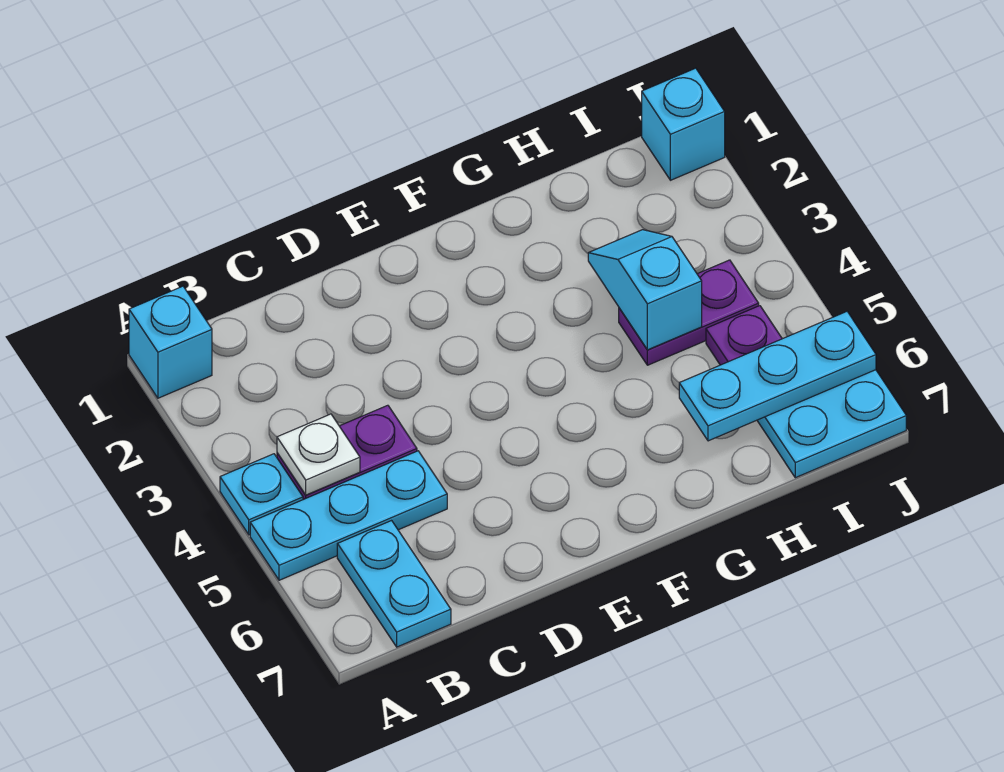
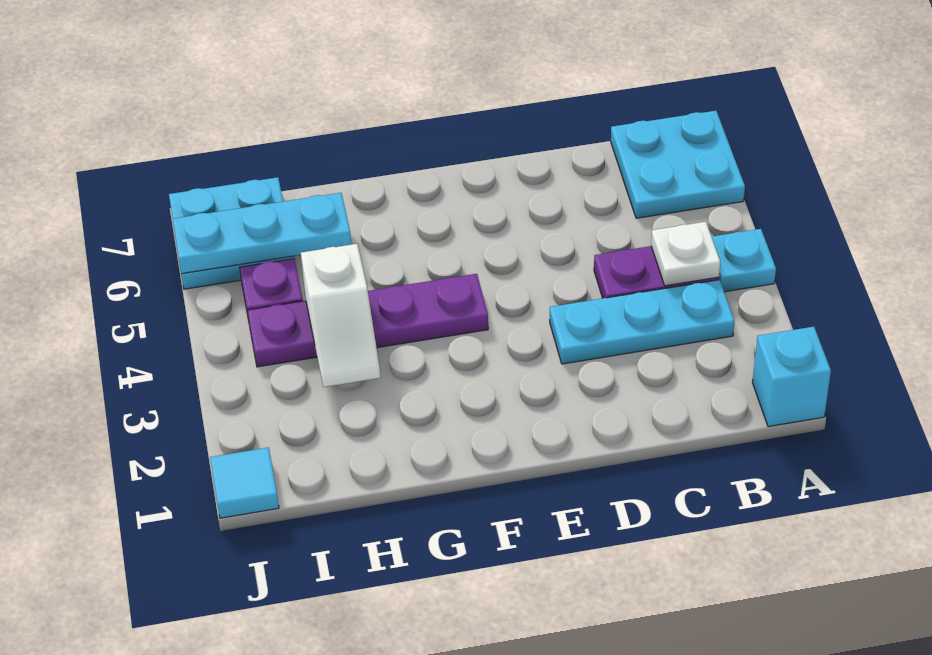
cyan 1x3 plate [250,451,447,580] -> cyan 1x3 plate moved to [550,280,734,364]
cyan 1x2 plate [337,521,451,647] -> cyan 2x2 plate [611,111,745,218]
cyan 1x2 slope [588,230,702,350] -> white 1x2 slope [301,244,381,387]
purple 1x2 plate [619,260,759,365] -> purple 1x4 plate [247,274,488,367]
cyan 1x1 brick [642,68,725,180] -> cyan 1x1 tile [210,447,279,518]

